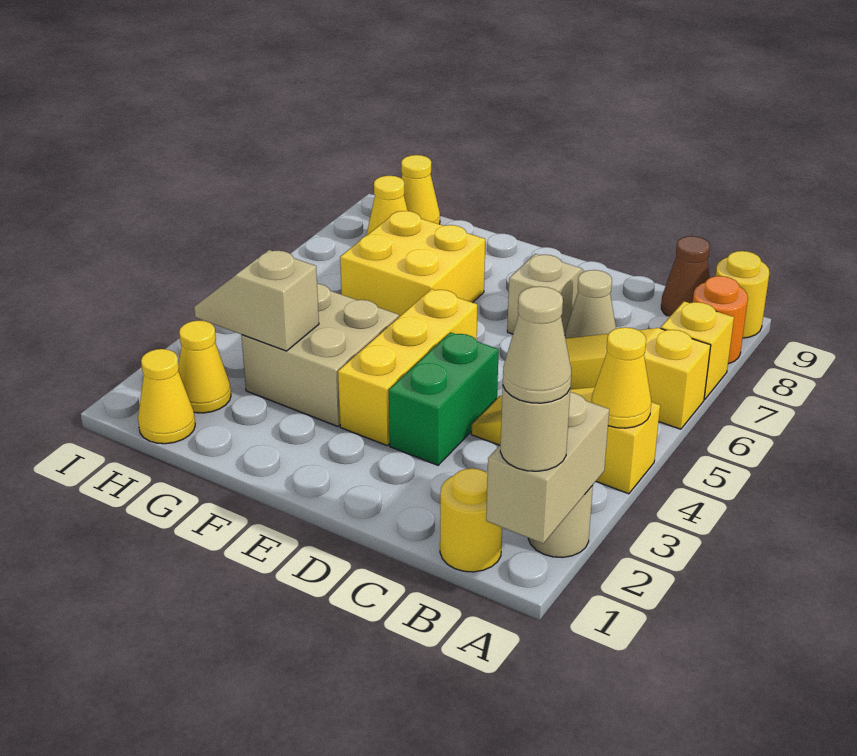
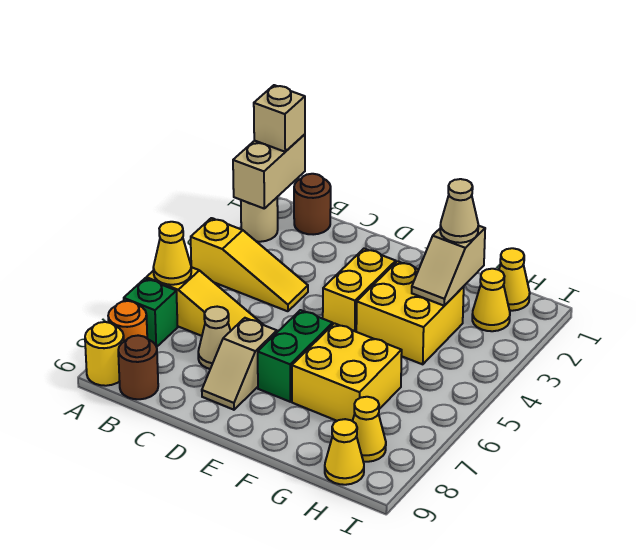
tan 1x1 round brick [500,387,570,471] -> tan 1x1 brick [254,85,305,152]
tan 1x1 cone [503,286,571,403] -> tan 1x1 cone moved to [440,179,478,243]
yellow 1x1 cone [591,327,651,428] -> yellow 1x1 cone moved to [153,222,191,285]
yellow 1x1 brick [661,301,734,399] -> green 1x1 brick [124,278,178,347]
yellow 1x1 round brick [440,468,502,572] -> brown 1x1 round brick [294,174,331,235]
brown 1x1 cone [661,236,710,316] -> brown 1x1 round brick [118,335,158,399]
green 1x2 brick [389,332,499,465] -> green 1x2 brick moved to [258,310,333,402]
yellow 1x3 brick [338,289,477,445] -> yellow 1x2 brick [323,249,396,332]
tan 2x2 brick [241,284,399,426] -> yellow 2x2 brick [356,261,464,364]
tan 1x2 slope [194,250,319,351] -> tan 1x2 slope turned to [412,226,485,306]

